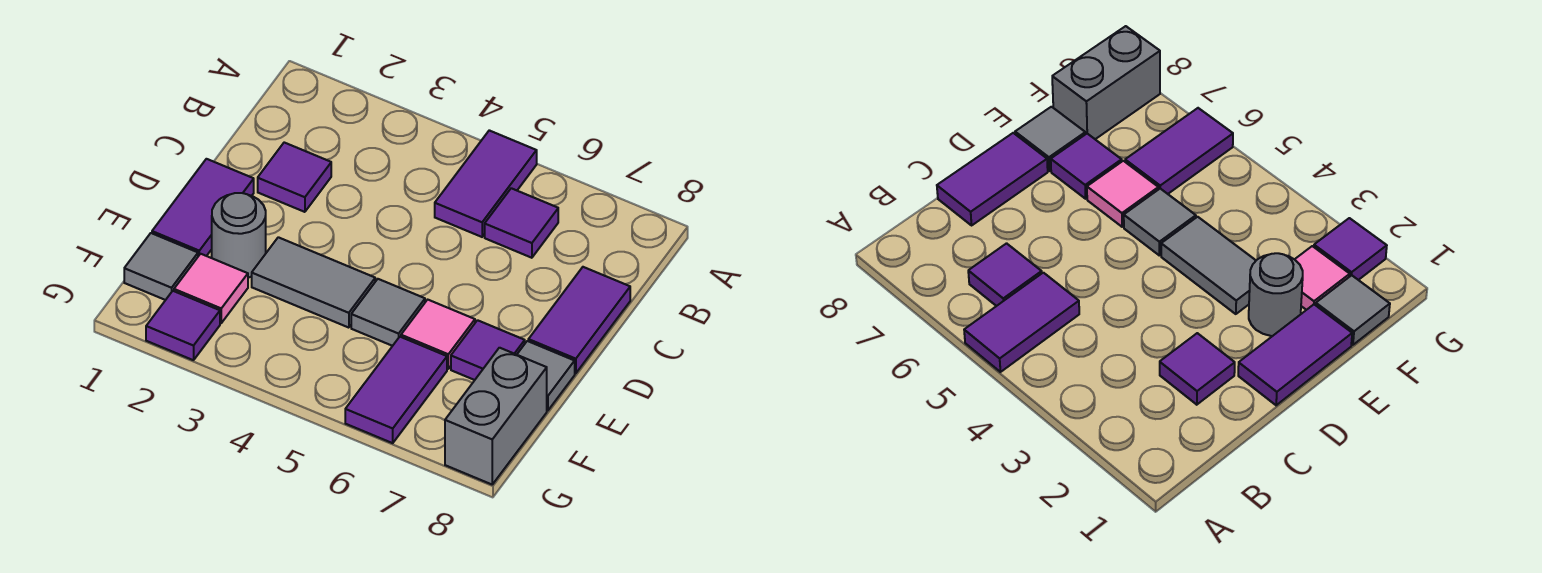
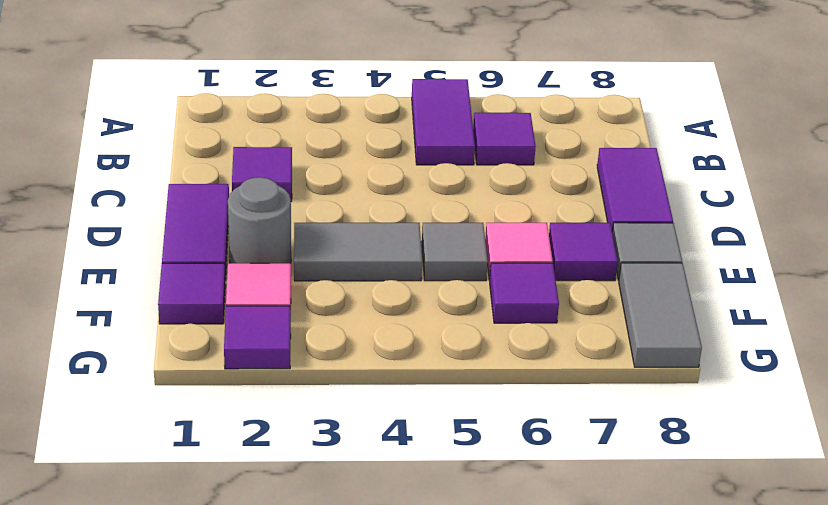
grey 1x1 tile [124,233,198,300] -> purple 1x1 tile [158,263,225,324]
purple 1x2 tile [345,337,447,443] -> purple 1x1 tile [490,263,559,323]
grey 1x2 brick [445,348,547,484] -> grey 1x2 tile [619,263,702,367]

